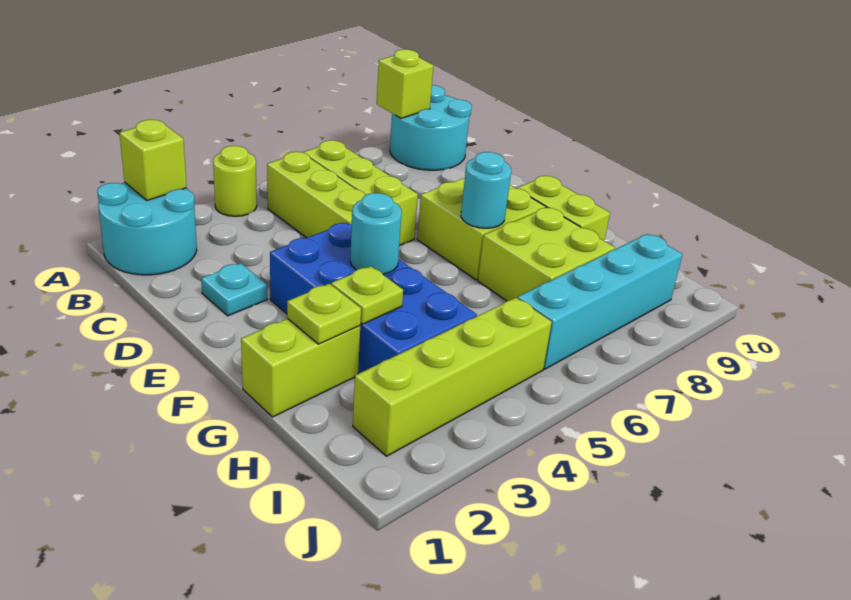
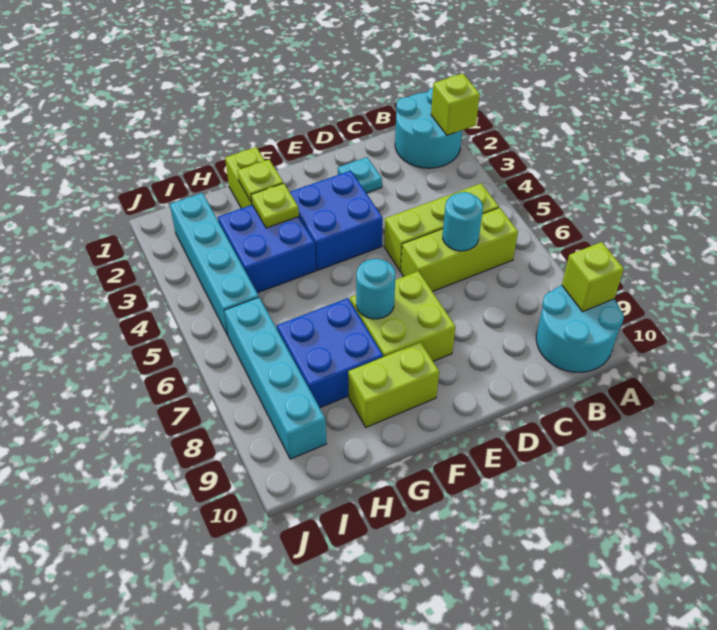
lime 1x1 round brick [213,146,257,216] -> none
cyan 1x1 round brick [350,193,402,274] -> cyan 1x1 round brick moved to [443,192,483,251]
lime 2x2 brick [478,208,615,301] -> blue 2x2 brick [277,298,383,408]
lime 1x4 brick [353,298,552,456] -> cyan 1x4 brick [170,193,259,336]

